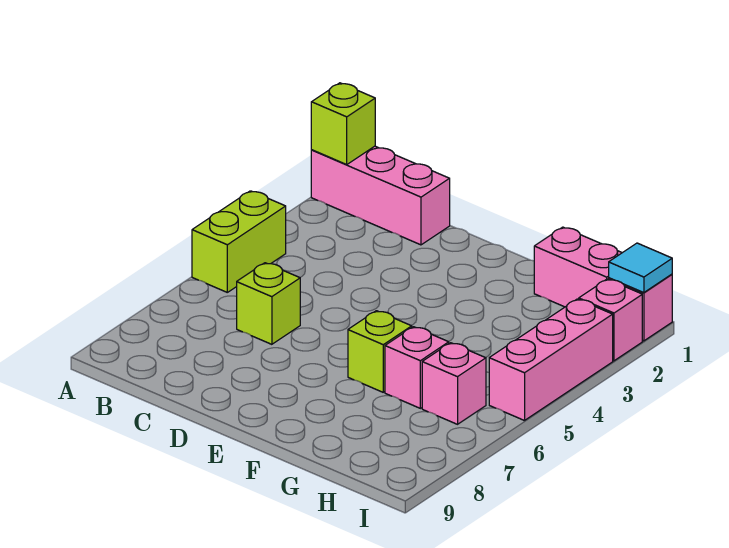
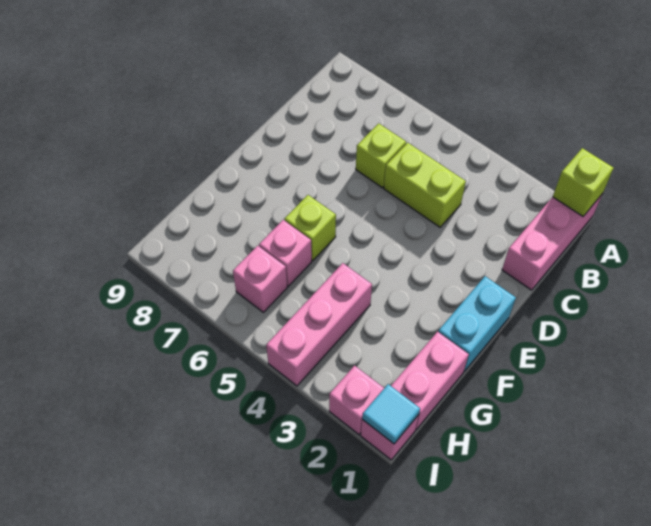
lime 1x2 brick [192,191,286,292] -> lime 1x2 brick moved to [384,143,466,227]
none -> cyan 1x2 brick [438,276,516,371]
pink 1x3 brick [489,299,613,421] -> pink 1x3 brick turned to [266,263,372,386]

